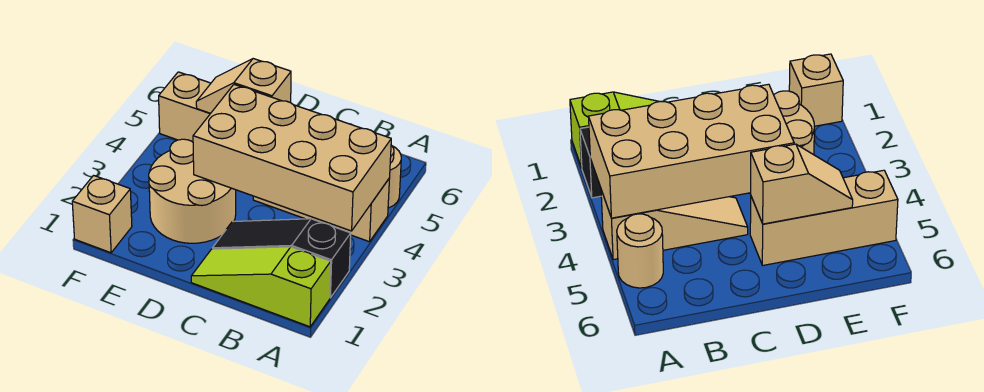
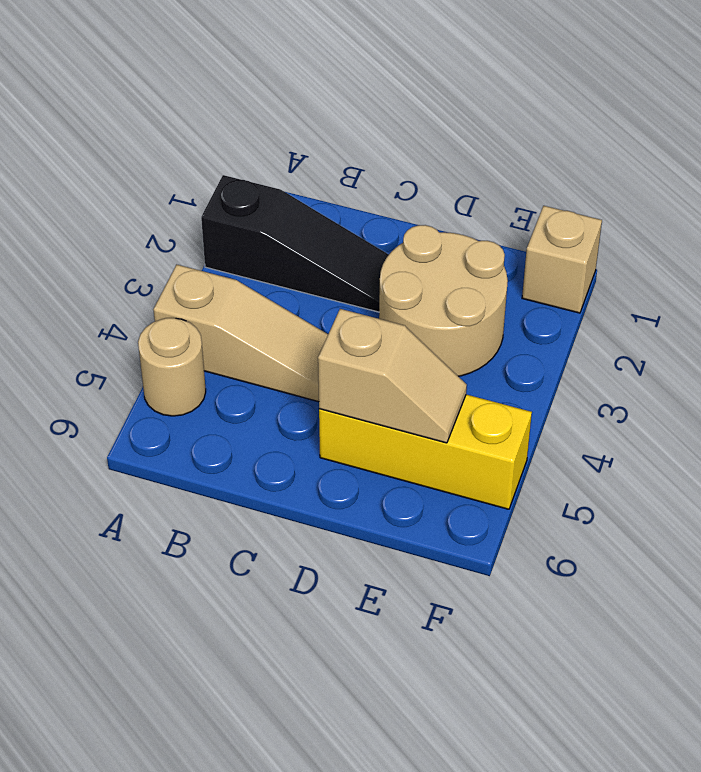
lime 1x3 slope [191,247,331,327] -> none
tan 2x4 brick [193,85,391,231] -> none
tan 1x3 brick [159,72,211,142] -> yellow 1x3 brick [319,394,532,509]

